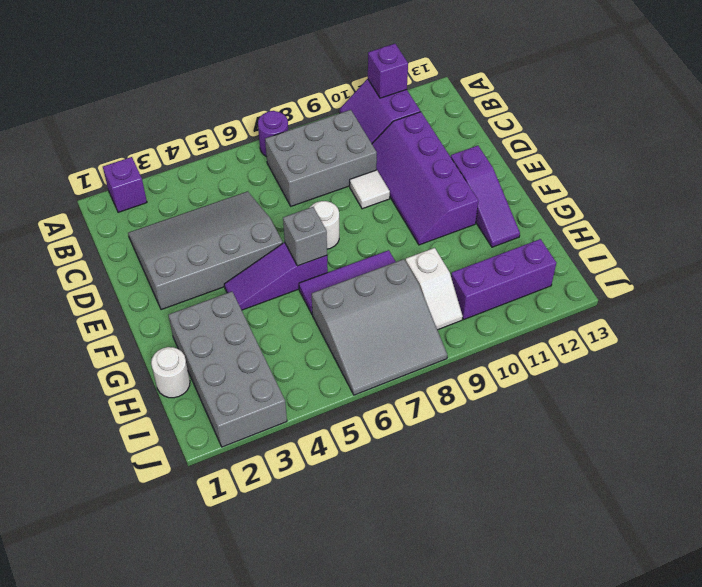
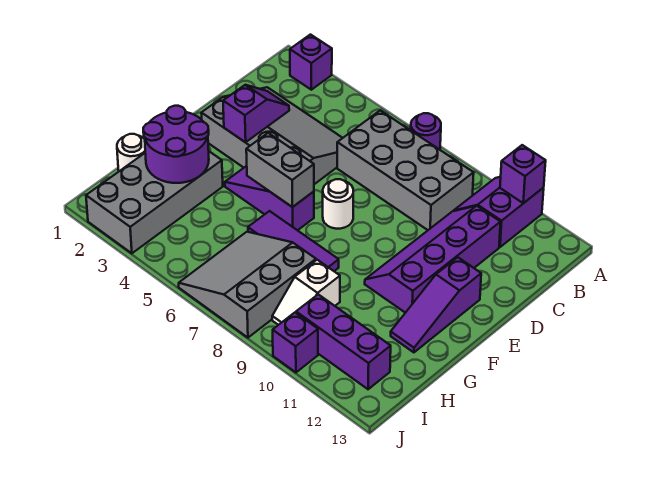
grey 2x3 brick [265,110,377,206] -> grey 2x4 brick [337,111,474,230]
none -> purple 1x2 slope [223,85,289,142]
white 1x1 tile [350,170,390,209] -> none
grey 1x1 brick [283,207,327,266] -> grey 1x2 brick [246,133,314,207]
none -> purple 2x2 round brick [143,106,209,183]
grey 3x3 slope [312,259,447,395] -> grey 3x3 slope turned to [179,232,316,338]
none -> purple 1x1 brick [273,313,318,372]

